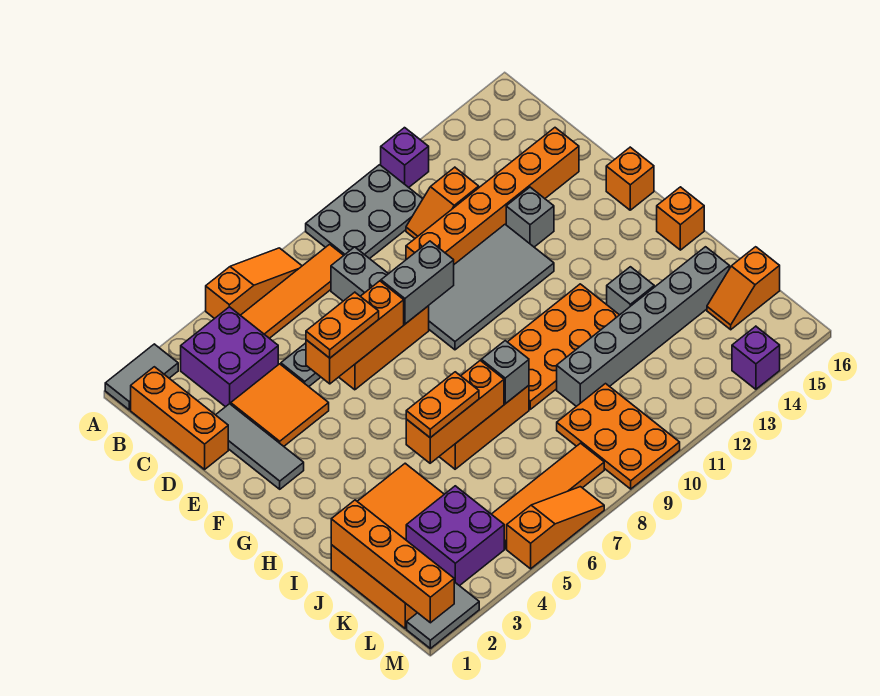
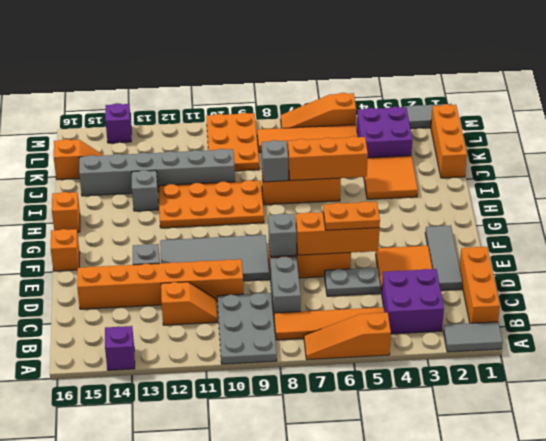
grey 2x3 plate [306,165,423,259] -> grey 2x3 plate turned to [217,293,277,364]
purple 1x1 brick [381,128,429,187] -> purple 1x1 brick moved to [105,326,135,370]
grey 1x2 brick [381,241,454,324] -> grey 1x1 brick [268,214,297,257]
orange 1x2 plate [406,372,479,438] -> none
orange 1x4 brick [331,500,454,623] -> none

